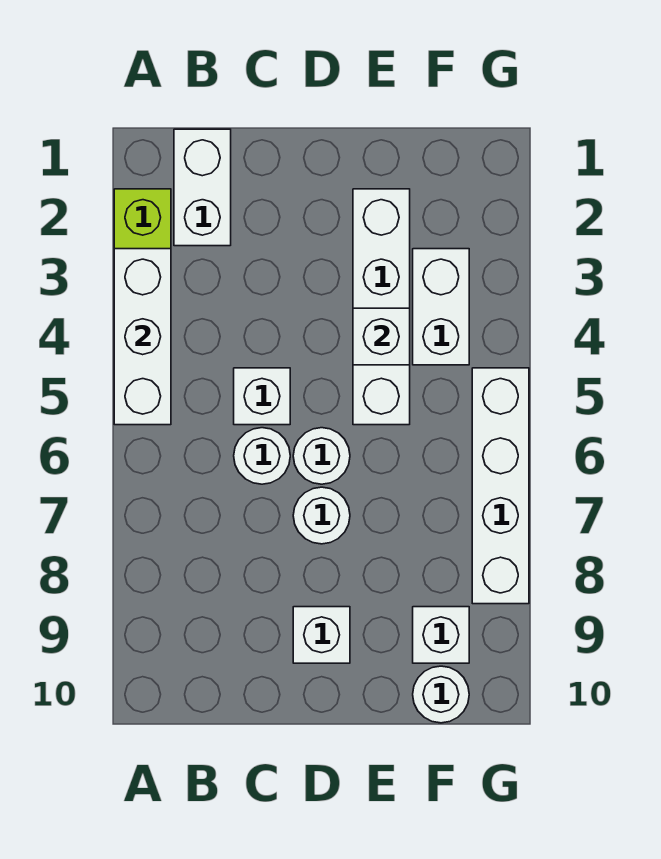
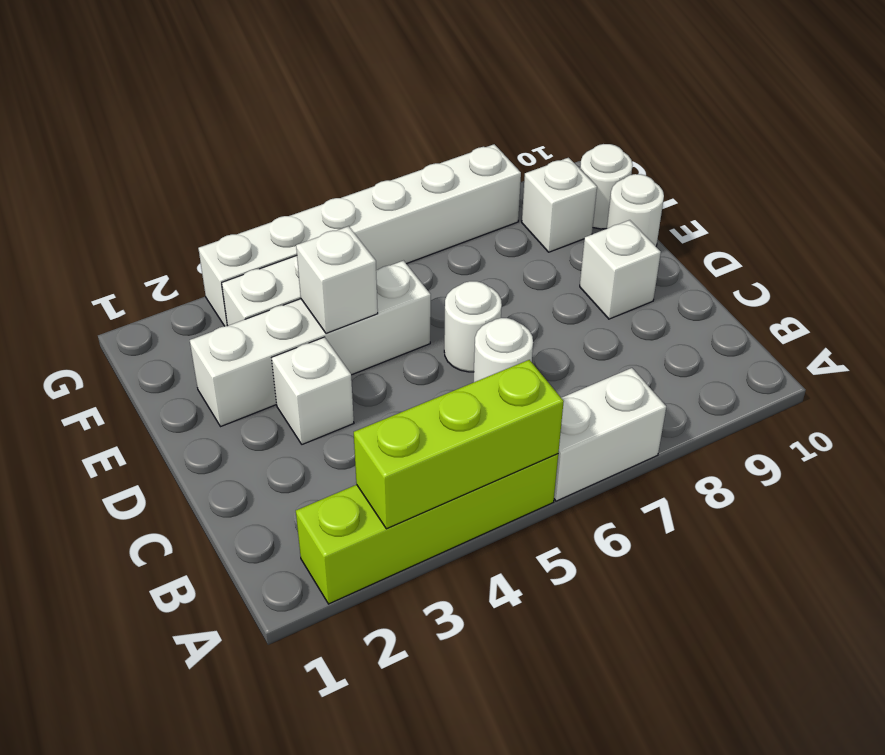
white 1x3 brick [114,249,171,425] -> lime 1x3 brick [354,360,564,529]
white 1x2 brick [174,129,231,246] -> white 1x2 brick moved to [554,368,666,501]
white 1x1 brick [234,368,290,425] -> white 1x1 brick moved to [272,337,354,444]
white 1x1 round brick [293,487,350,544] -> white 1x1 round brick moved to [607,174,664,246]
white 1x4 brick [472,368,529,604] -> white 1x6 brick [198,144,521,326]

